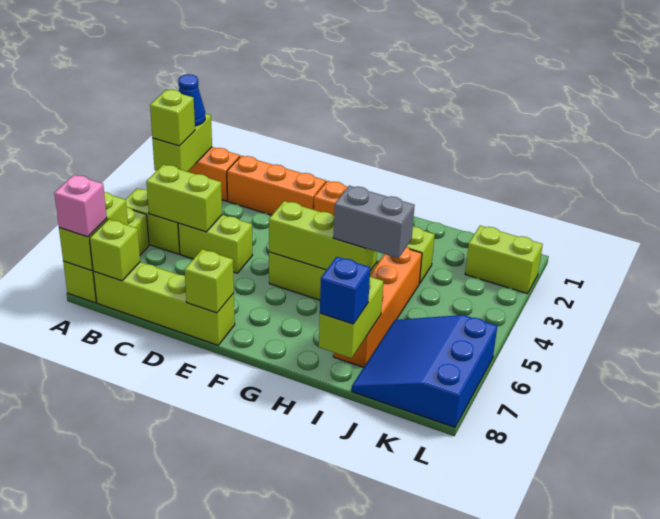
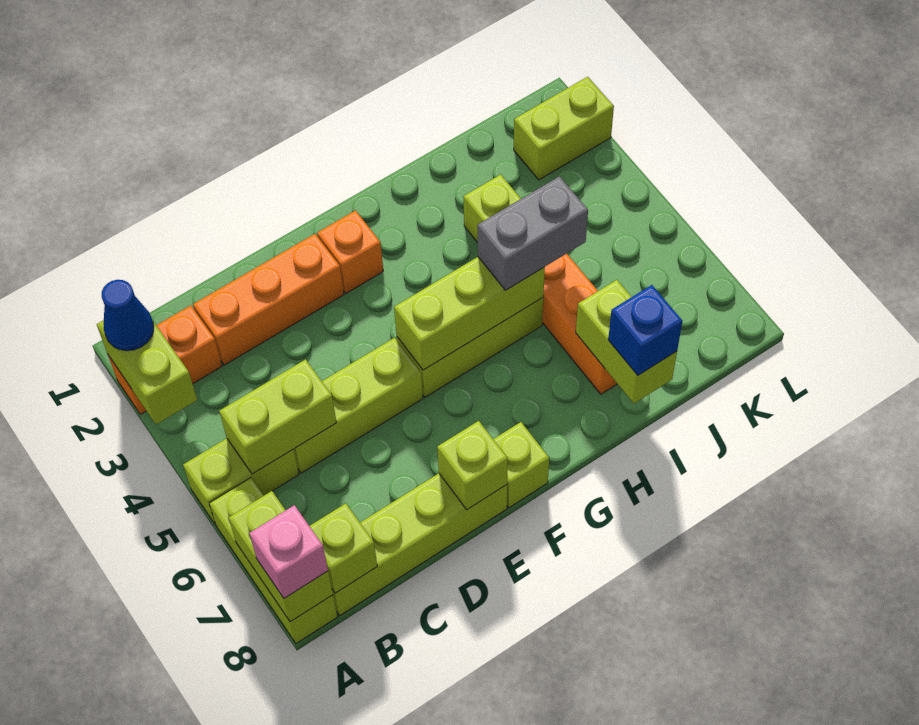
lime 1x1 brick [150,90,195,146] -> lime 1x1 brick moved to [493,422,549,508]
lime 1x2 brick [178,215,252,273] -> lime 1x3 brick [294,338,423,473]
blue 3x3 slope [352,315,497,427] -> none

